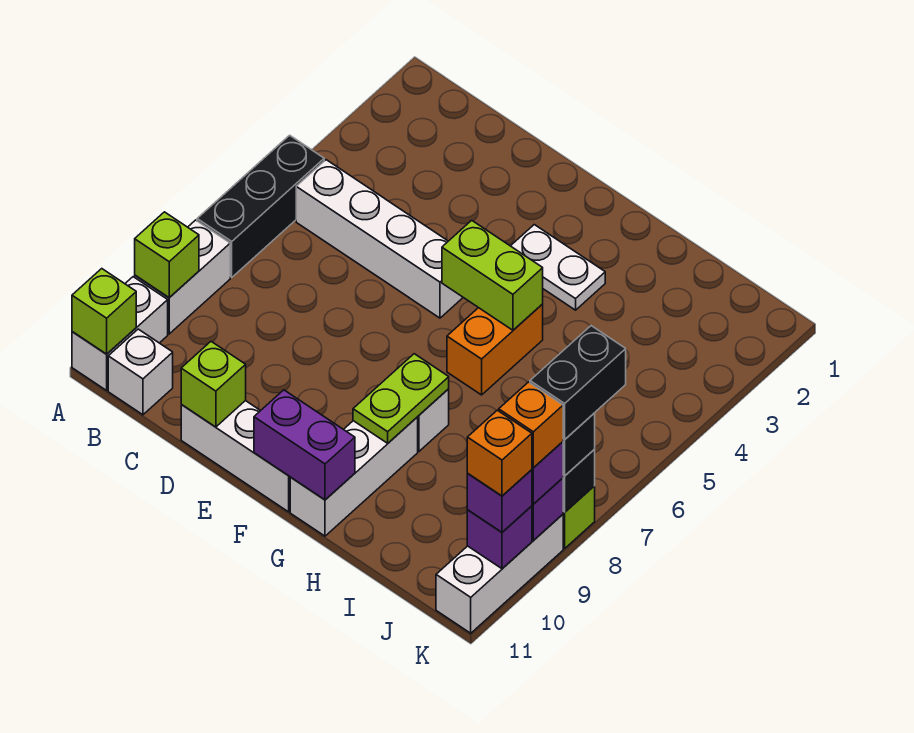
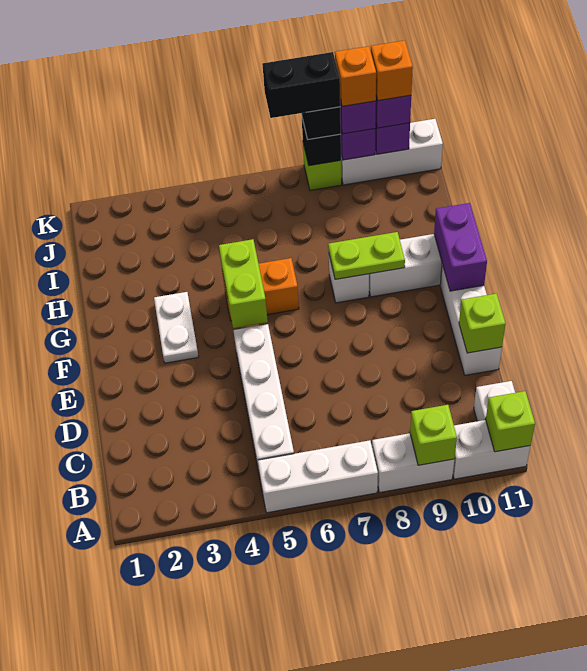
black 1x3 brick [197,135,324,277] -> white 1x3 brick [258,440,378,513]

